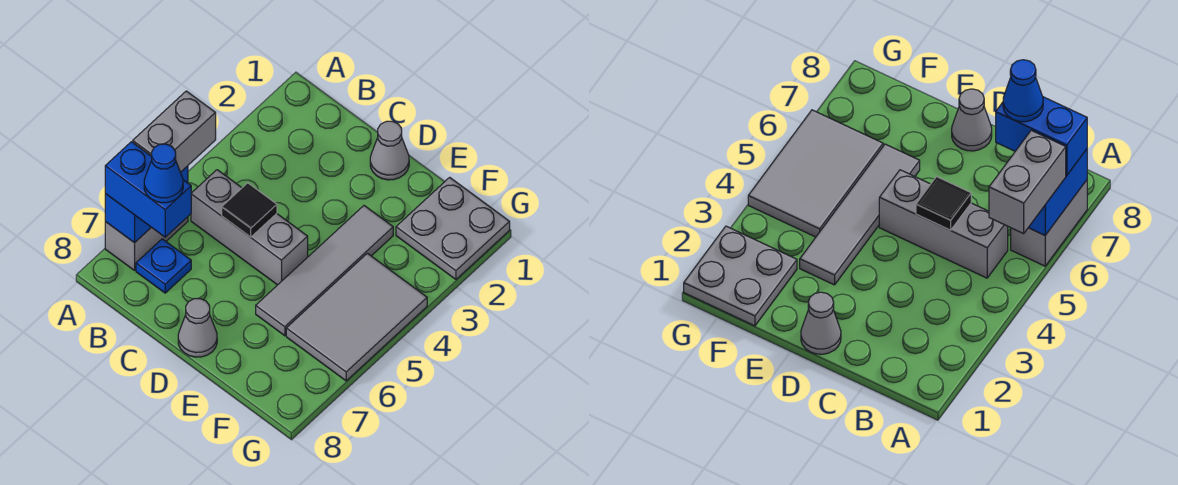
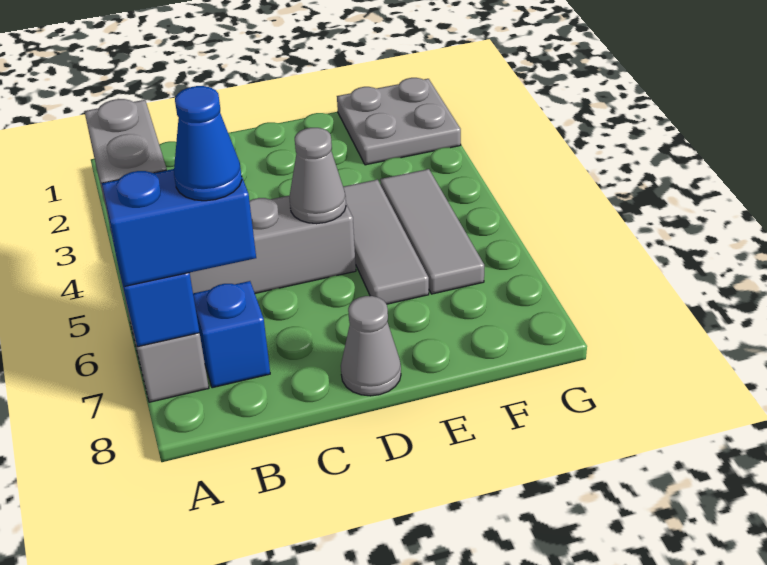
blue 1x1 plate [136,239,191,293] -> blue 1x1 brick [193,281,270,388]
black 1x1 tile [222,183,277,237] -> none
grey 1x1 cone [370,121,409,180] -> grey 1x1 cone moved to [289,128,346,224]
grey 1x4 tile [256,206,393,336] -> grey 1x3 tile [343,180,429,304]
grey 2x3 tile [286,253,427,381] -> grey 1x3 tile [380,169,484,294]

